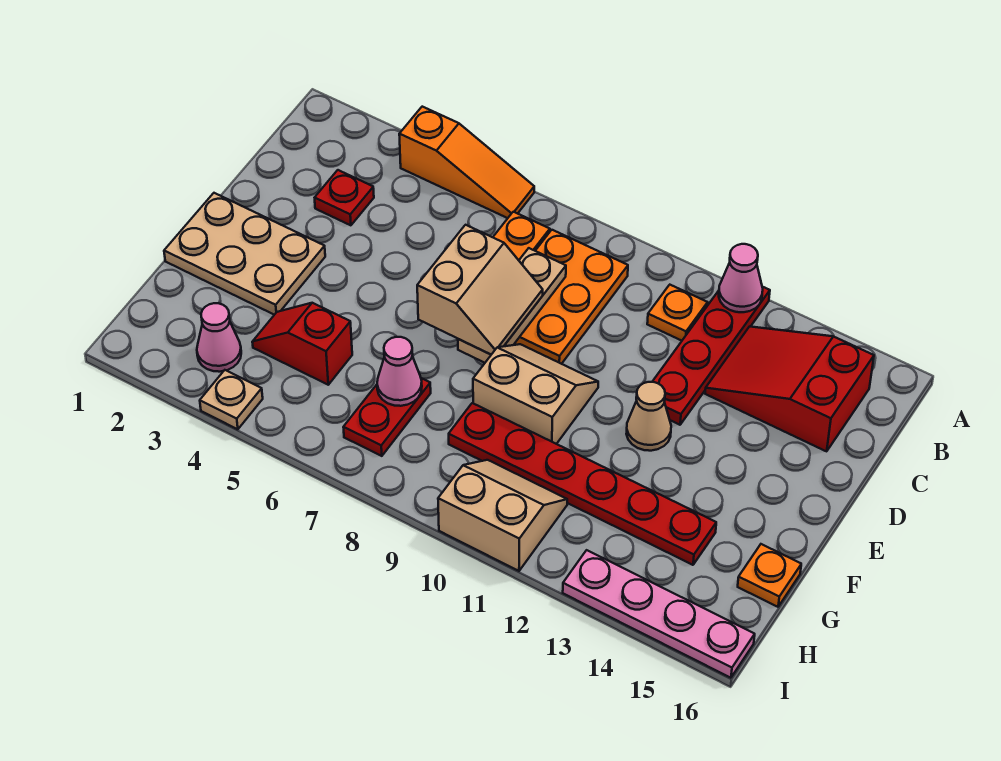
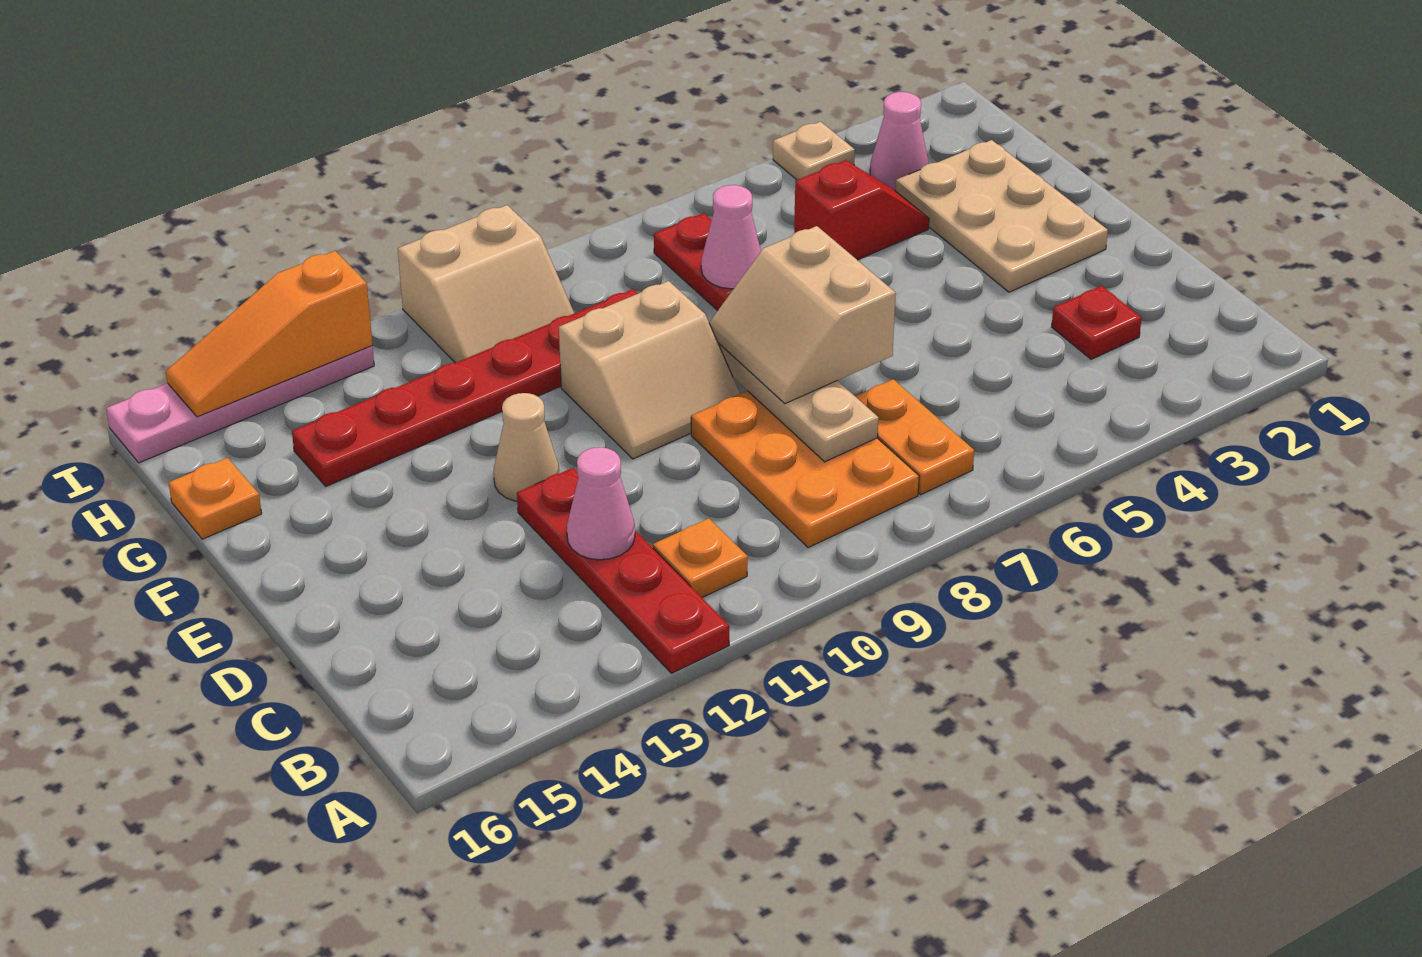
orange 1x3 slope [399,107,534,218] -> orange 1x3 slope moved to [166,251,372,417]
pink 1x1 cone [719,244,763,312] -> pink 1x1 cone moved to [567,447,635,560]
red 2x3 slope [705,327,874,451] -> none
tan 2x3 plate [164,193,325,315] -> tan 2x3 plate turned to [895,140,1108,292]

